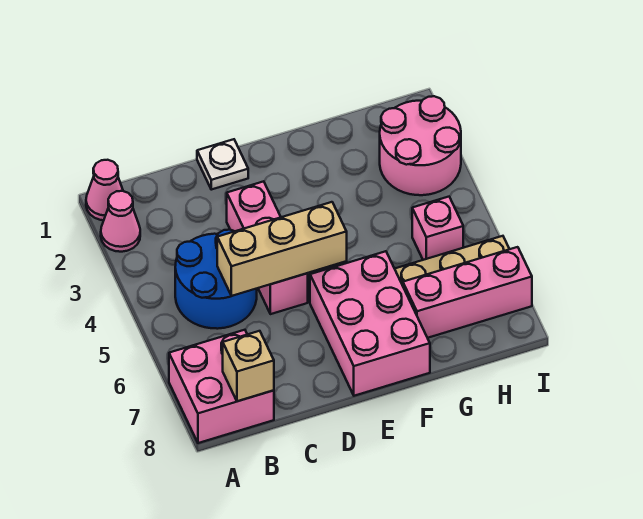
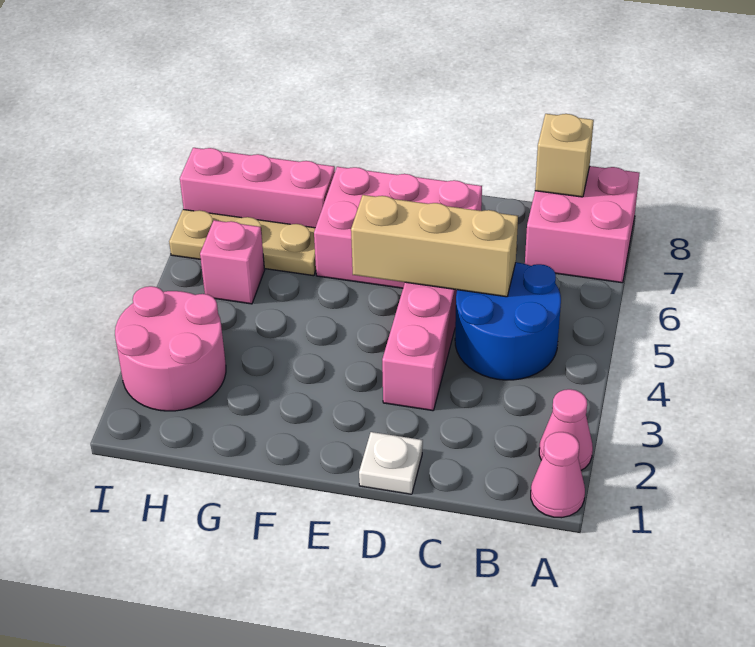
pink 2x3 brick [310,251,430,396] -> pink 2x3 brick turned to [314,167,482,288]

